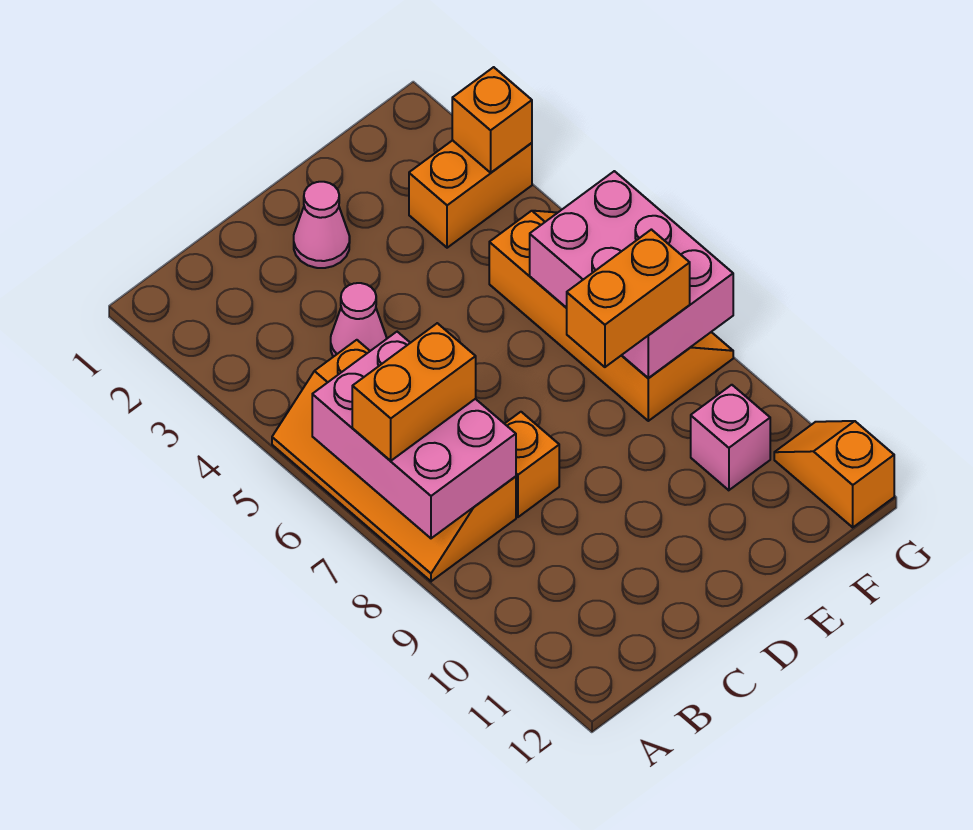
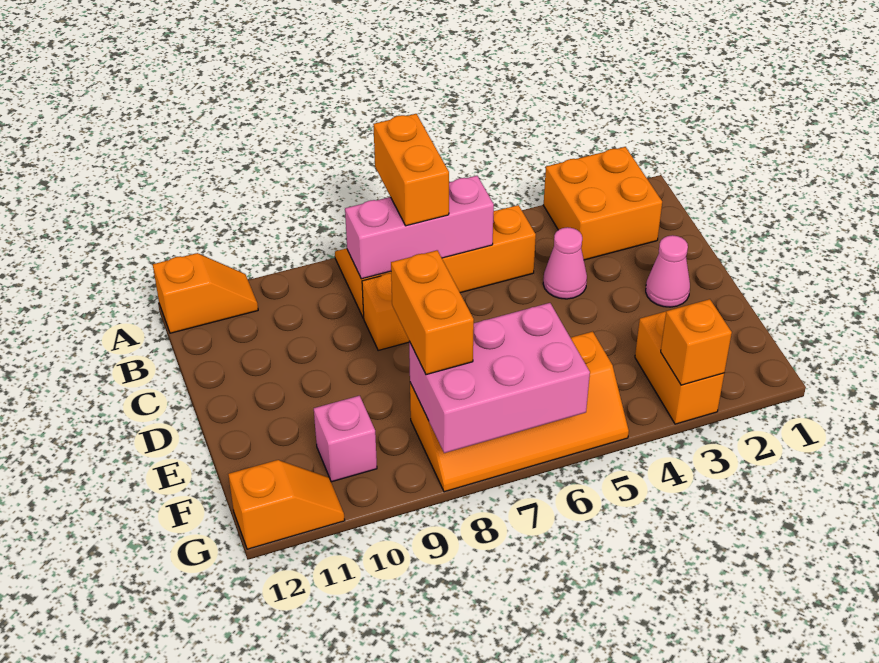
none -> orange 2x2 brick [544,147,662,260]
pink 2x3 brick [312,332,516,538] -> pink 1x3 brick [345,176,494,279]
none -> orange 1x2 slope [153,253,258,333]

